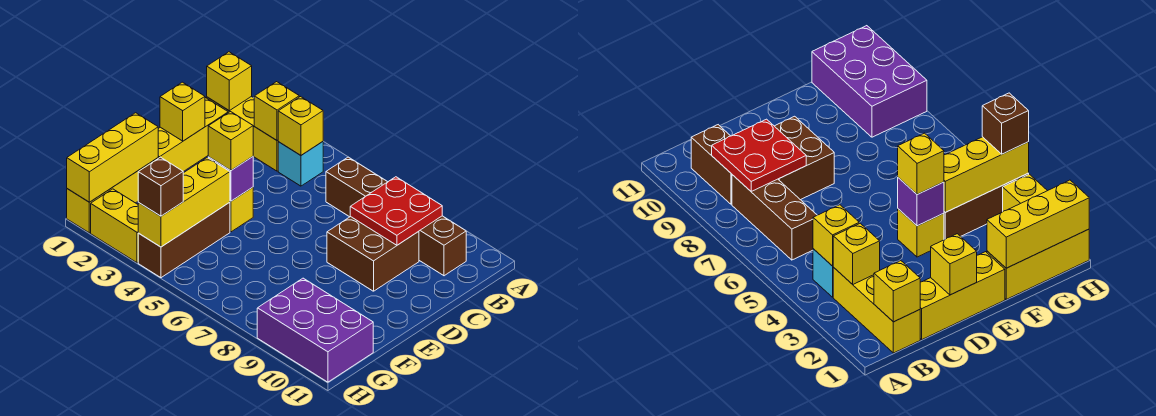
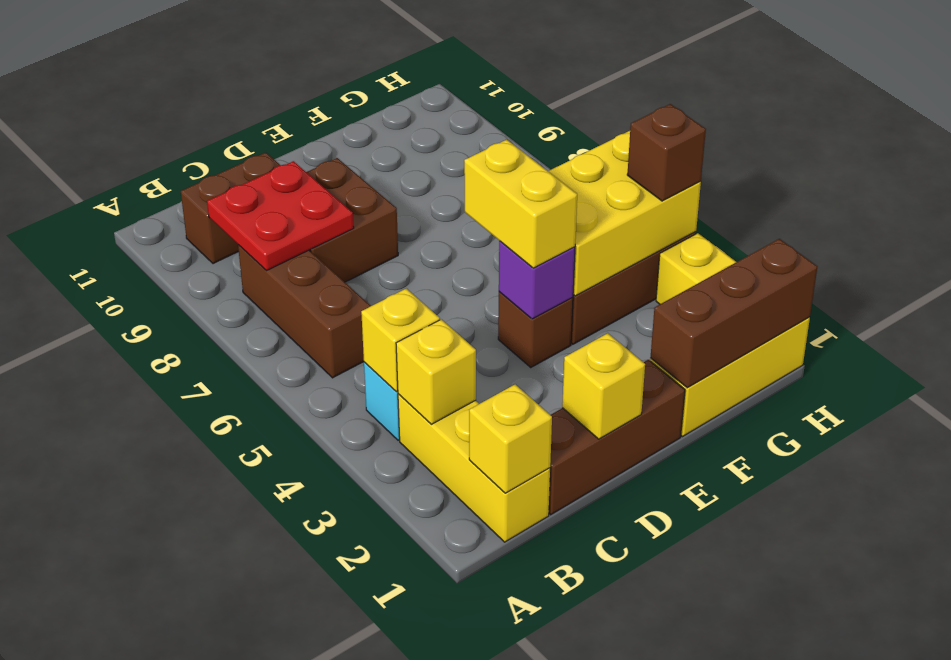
brown 1x2 brick [419,216,466,276] -> brown 1x2 brick turned to [181,152,280,264]
yellow 1x3 brick [158,98,228,172] -> brown 1x3 brick [549,360,685,515]
yellow 1x1 brick [230,187,253,232] -> brown 1x1 brick [498,292,573,367]
yellow 1x1 brick [208,112,253,170] -> yellow 1x2 brick [464,140,577,268]
yellow 1x3 brick [67,113,158,202] -> brown 1x3 brick [650,239,817,388]
yellow 1x3 brick [138,158,230,247] -> yellow 2x3 brick [548,131,701,296]
purple 2x3 brick [257,278,373,382] -> none

